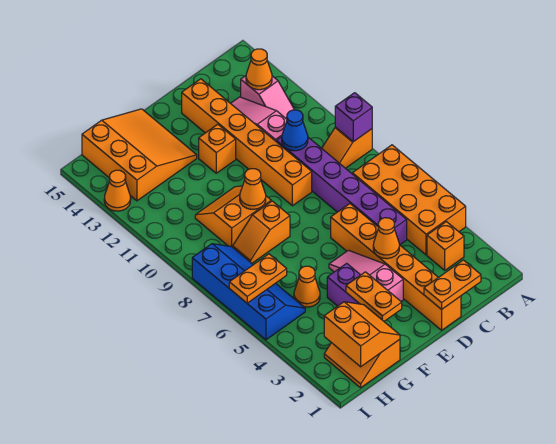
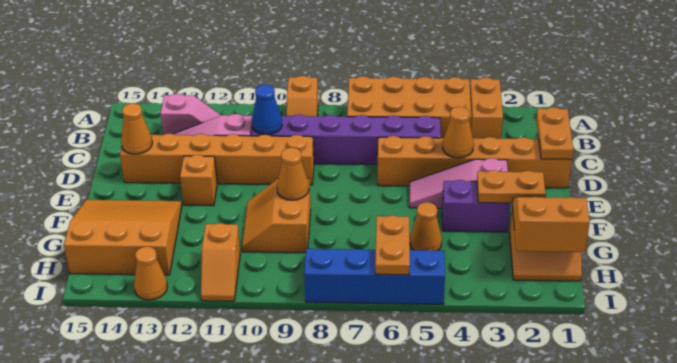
purple 1x1 brick [335,93,372,142] -> none
orange 1x1 brick [427,222,464,270] -> orange 1x2 brick [470,78,503,139]
orange 1x1 cone [246,49,272,90] -> orange 1x1 cone moved to [121,103,152,154]
orange 1x2 slope [233,201,290,263] -> orange 1x2 slope moved to [201,223,240,301]

